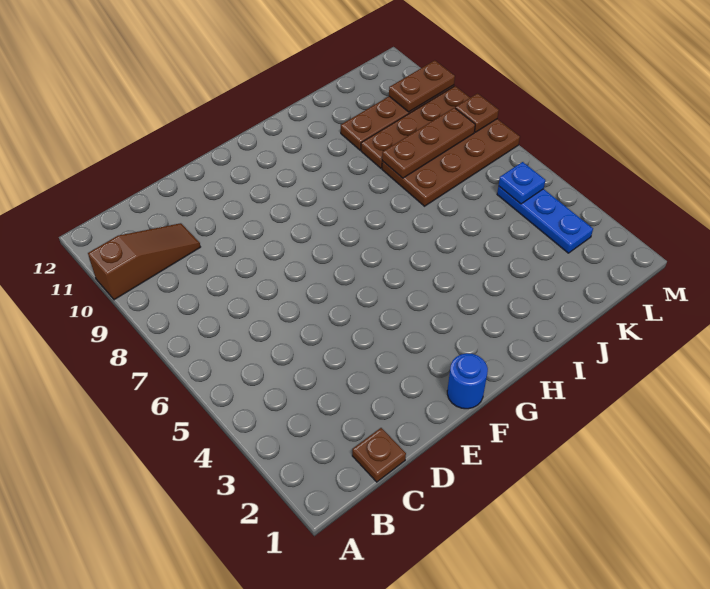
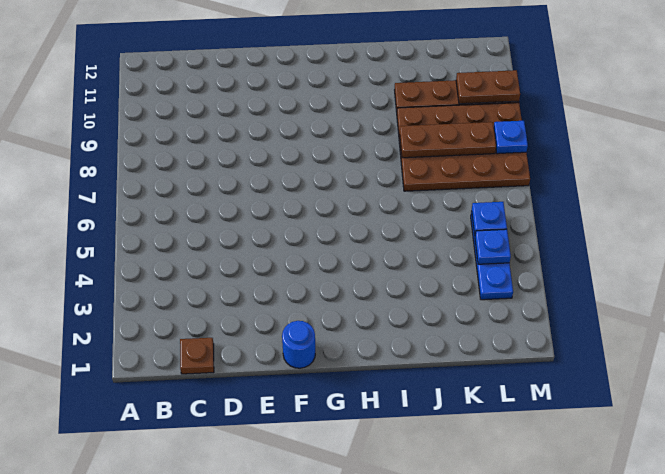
brown 1x3 slope [88,223,200,300] -> none
none -> blue 1x1 plate [475,229,511,264]
brown 1x1 plate [455,93,499,132] -> blue 1x1 plate [494,121,528,154]

